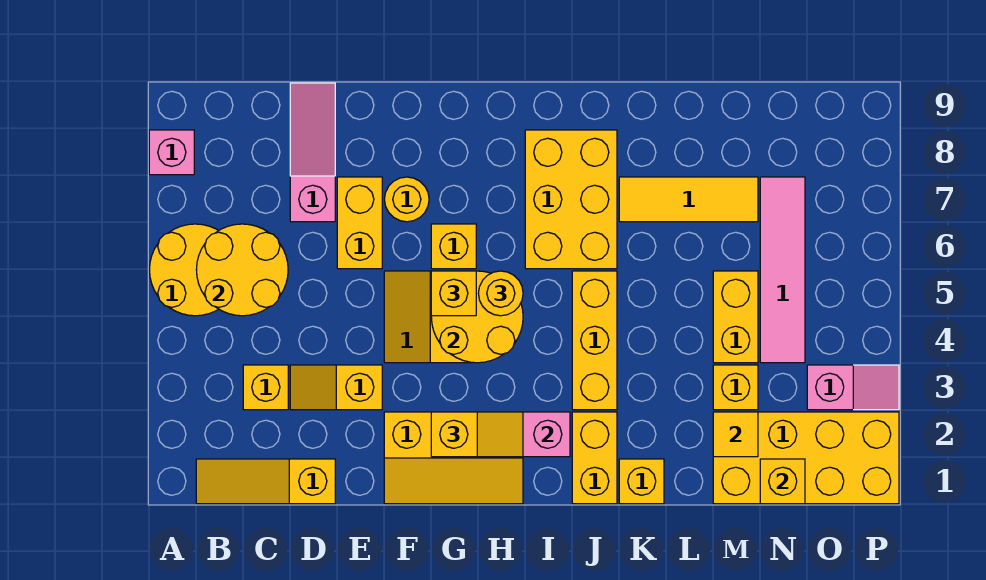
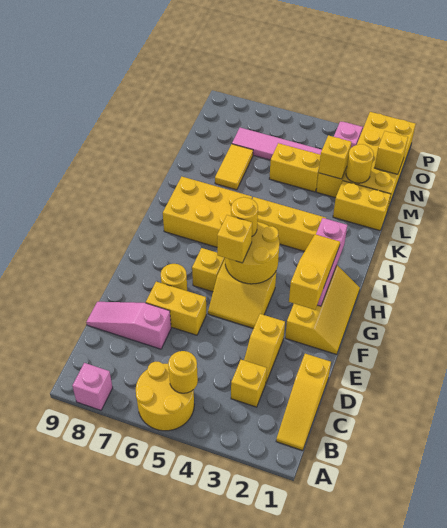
yellow 2x2 round brick [196,224,288,316] -> yellow 1x1 round brick [168,351,198,393]
yellow 1x2 slope [431,412,523,457] -> yellow 1x3 slope [289,234,340,310]
yellow 1x2 brick [572,412,617,504] -> yellow 1x2 brick moved to [333,181,391,231]
yellow 1x1 brick [619,459,664,504] -> yellow 1x1 brick moved to [319,135,351,179]
yellow 1x3 tile [619,177,758,222] -> yellow 1x2 tile [215,144,253,190]
yellow 1x1 tile [713,412,758,457] -> yellow 1x1 round brick [346,144,374,183]

